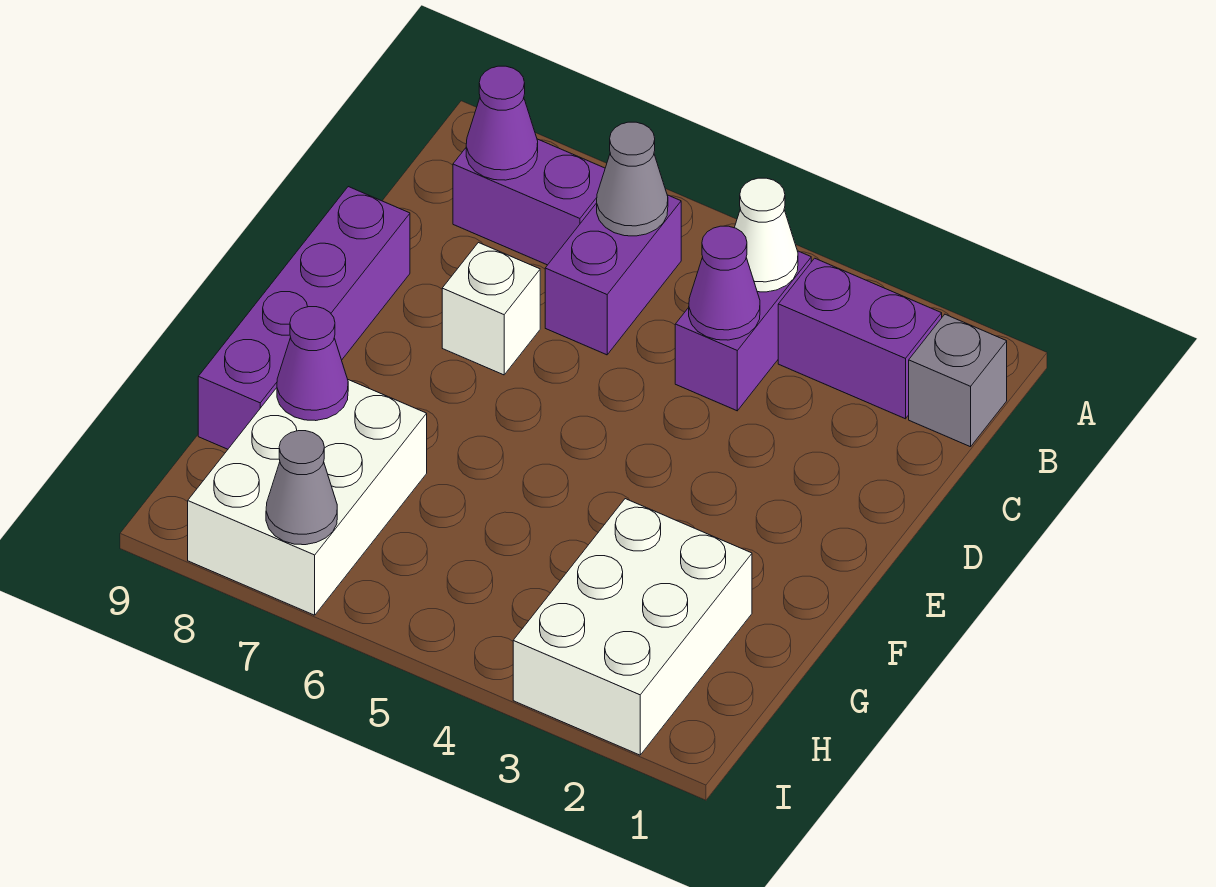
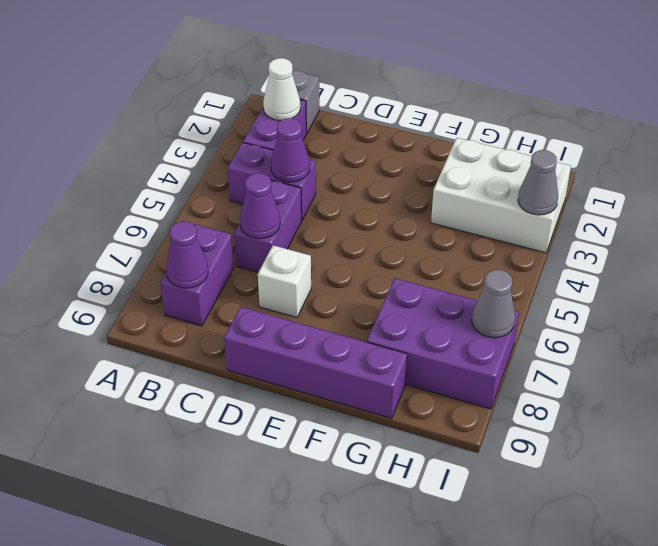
white 1x1 cone [734,178,798,292] -> white 1x1 cone moved to [263,58,300,120]
purple 1x2 brick [545,195,681,355] -> purple 1x2 brick turned to [234,180,302,272]
grey 1x1 cone [597,122,668,236] -> grey 1x1 cone moved to [518,150,558,215]
white 2x3 brick [188,380,427,615] -> purple 2x3 brick [367,278,519,409]
purple 1x1 cone [277,307,348,421] -> purple 1x1 cone moved to [240,173,280,239]

